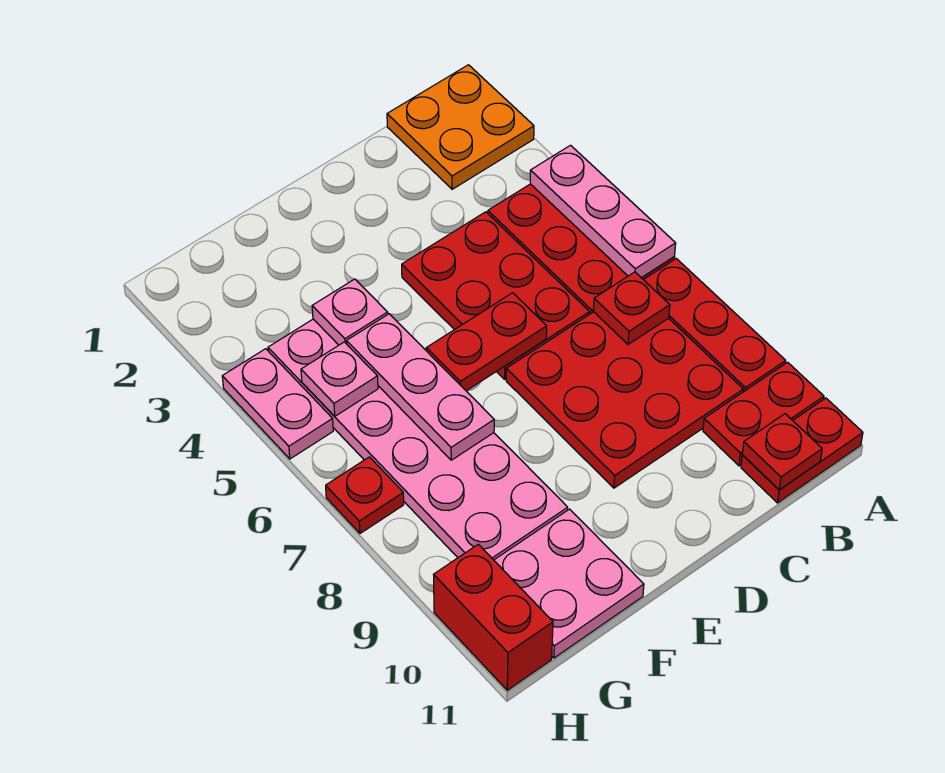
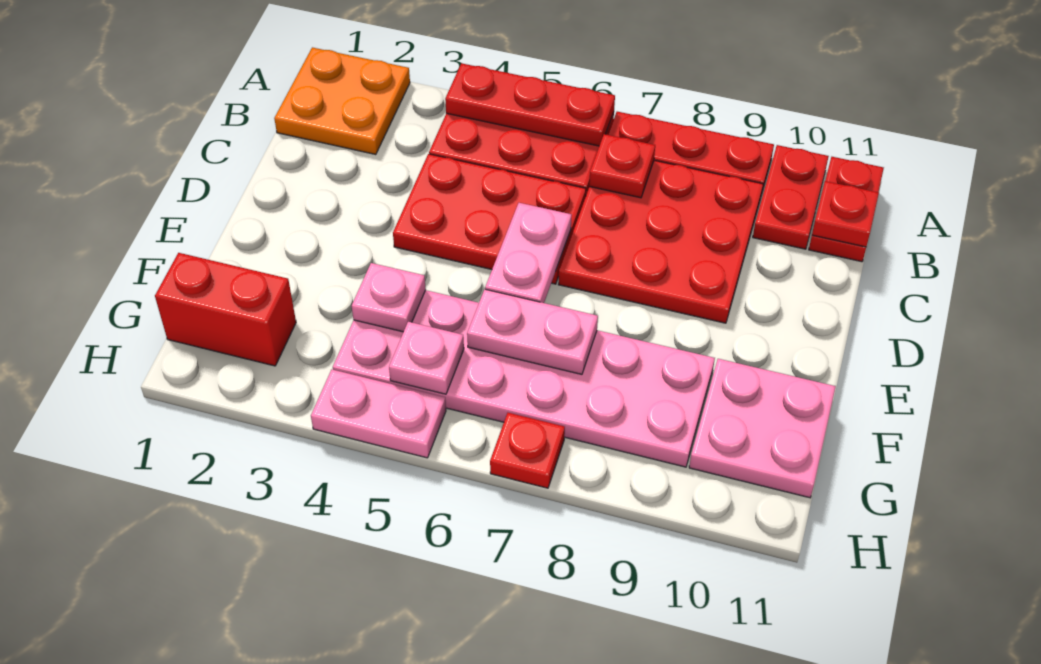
pink 1x3 plate [530,145,676,278] -> red 1x3 plate [445,63,615,146]
red 1x2 plate [426,293,547,391] -> pink 1x2 plate [485,203,572,303]
pink 1x3 plate [347,314,494,460] -> pink 1x2 plate [467,289,598,374]
red 1x2 brick [434,544,553,690] -> red 1x2 brick moved to [155,253,296,366]

